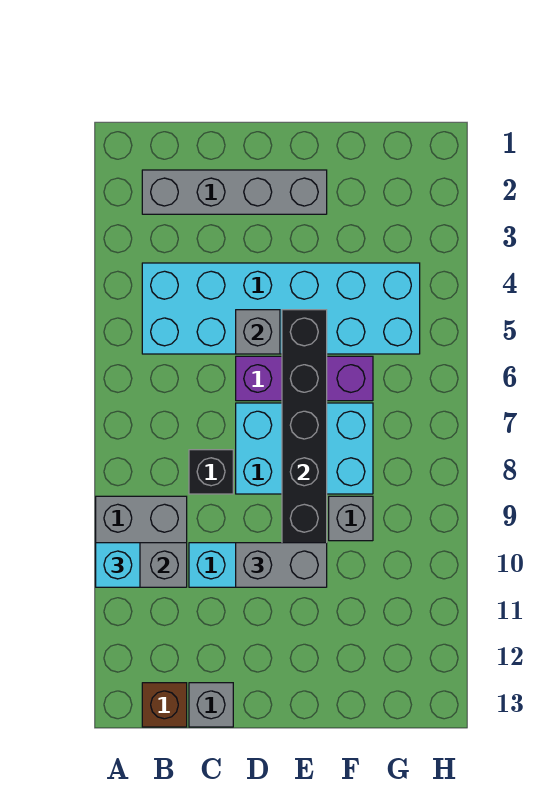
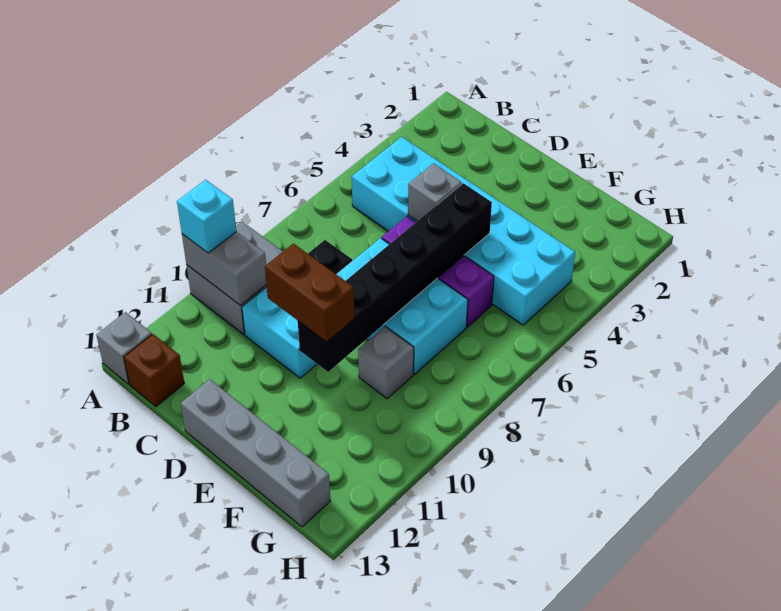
grey 1x4 brick [142,170,327,214] -> grey 1x4 brick moved to [181,379,330,527]
grey 1x1 brick [189,683,233,727] -> grey 1x1 brick moved to [96,312,152,384]
grey 1x2 brick [236,543,327,587] -> brown 1x2 brick [265,244,355,342]

